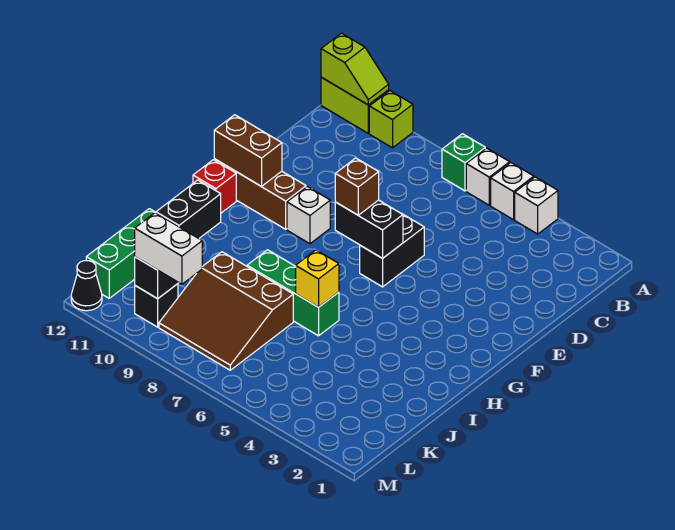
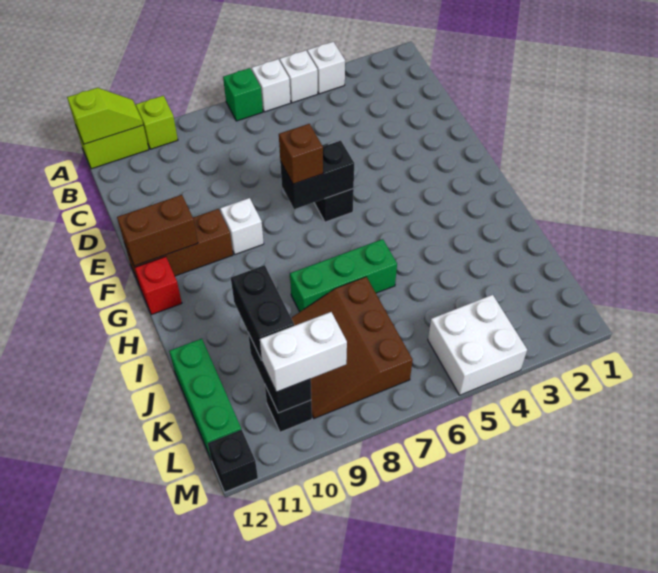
yellow 1x1 brick [296,250,339,307] -> none
brown 3x3 slope [159,252,293,370] -> brown 3x3 slope turned to [291,277,413,418]
none -> white 2x2 brick [428,295,527,395]
black 1x1 cone [71,261,102,311] -> black 1x1 brick [208,430,258,492]

